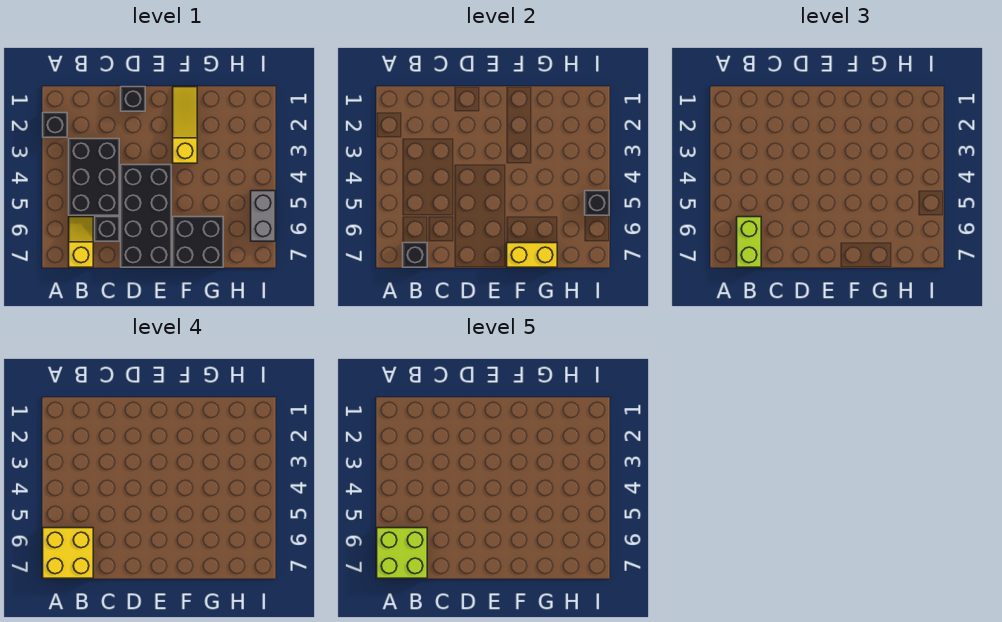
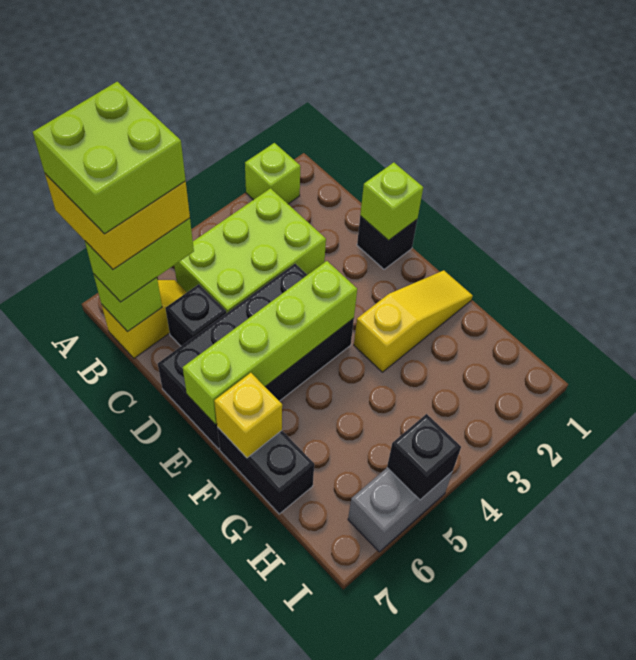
black 1x1 brick [43,113,67,137] -> lime 1x1 brick [245,143,300,204]
black 2x3 brick [69,139,119,215] -> lime 2x3 brick [174,188,326,313]
black 1x1 brick [403,243,427,267] -> lime 1x1 brick [94,275,162,331]
none -> lime 1x1 brick [360,163,423,241]
none -> lime 1x4 brick [183,261,357,425]
black 2x2 brick [173,217,223,267] -> black 1x2 brick [217,427,314,514]
yellow 1x2 brick [507,243,557,267] -> yellow 1x1 brick [214,373,282,458]

